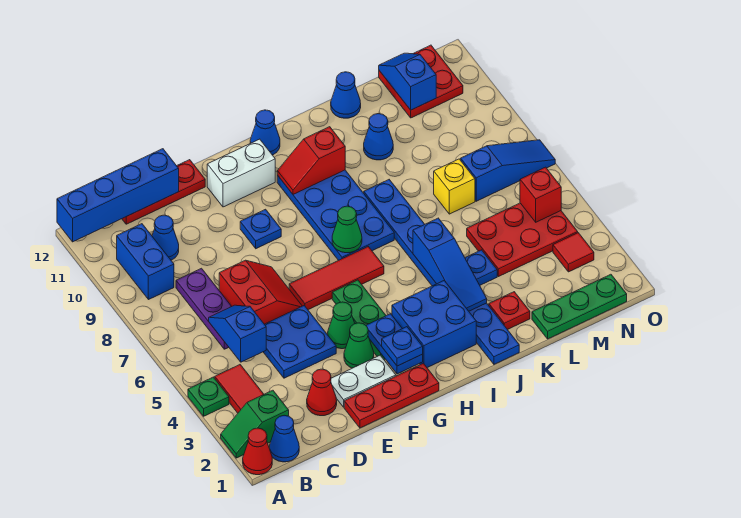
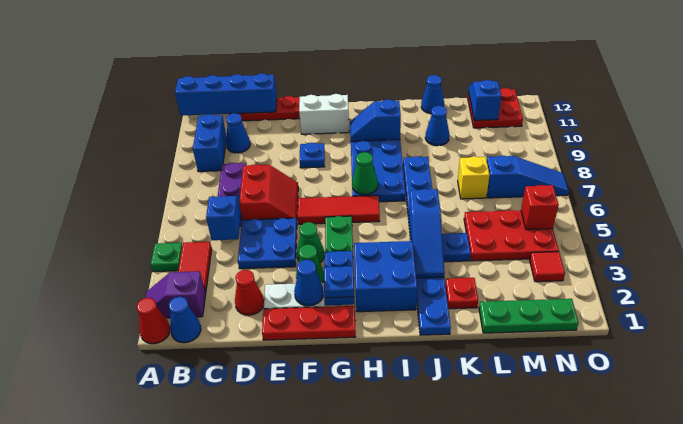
green 1x2 slope [221,390,289,458] -> purple 1x2 slope [145,271,206,318]
red 1x2 slope [277,127,345,194] -> blue 1x2 slope [350,99,401,141]
blue 1x1 cone [250,110,280,155] -> blue 1x1 cone moved to [294,260,324,306]

